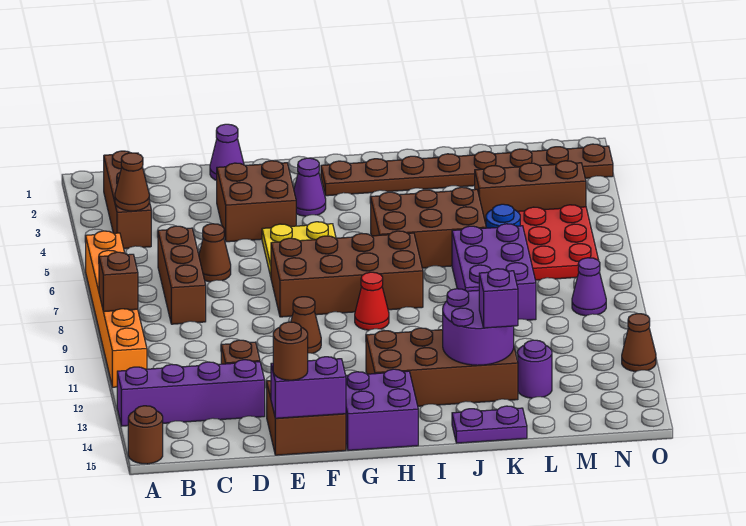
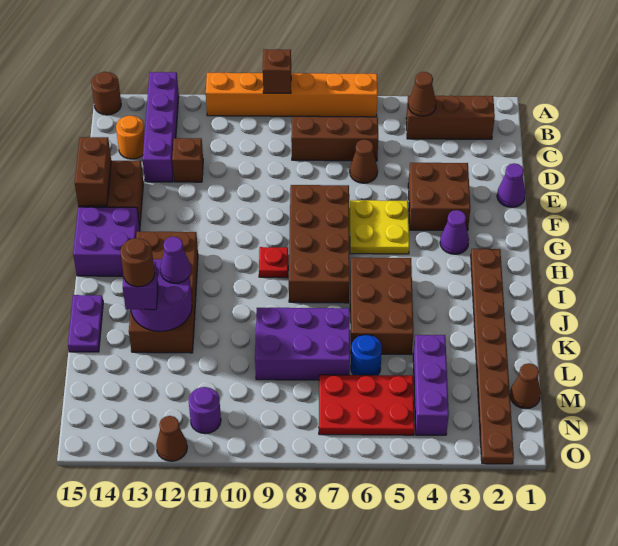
none -> orange 1x1 round brick [116,115,145,159]
purple 1x2 brick [271,357,346,418] -> brown 1x2 brick [75,137,111,206]
brown 1x1 round brick [273,322,308,380] -> brown 1x1 round brick moved to [120,238,155,287]
brown 1x1 cone [291,297,321,353] -> brown 1x1 cone moved to [510,363,541,409]
red 1x1 cone [355,272,389,330] -> red 1x1 plate [259,247,288,278]
brown 1x3 brick [475,161,586,224] -> purple 1x3 brick [413,335,449,435]
purple 1x1 round brick [518,340,552,398] -> purple 1x1 round brick moved to [189,387,221,434]
purple 1x1 cone [572,258,606,316] -> purple 1x1 cone moved to [160,237,191,283]

